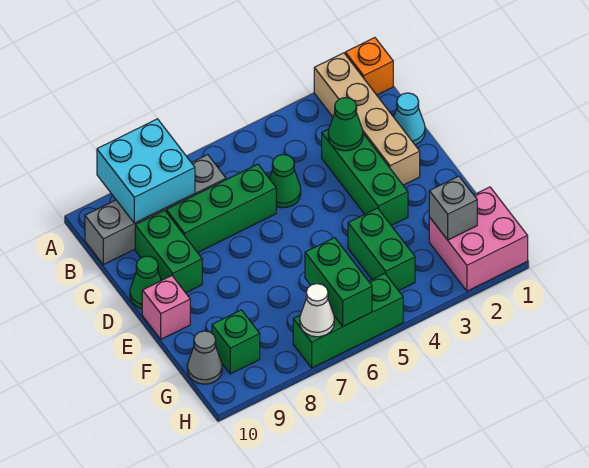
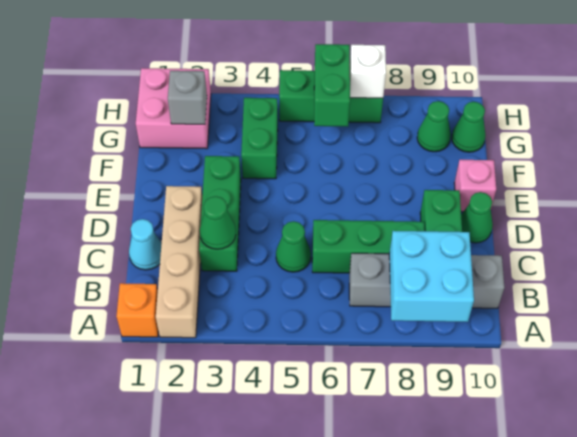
green 1x1 brick [212,310,260,374] -> green 1x1 cone [417,101,451,152]
grey 1x1 cone [187,331,222,384] -> green 1x1 cone [452,102,485,152]
white 1x1 cone [300,284,334,337] -> white 1x1 brick [350,45,386,98]

